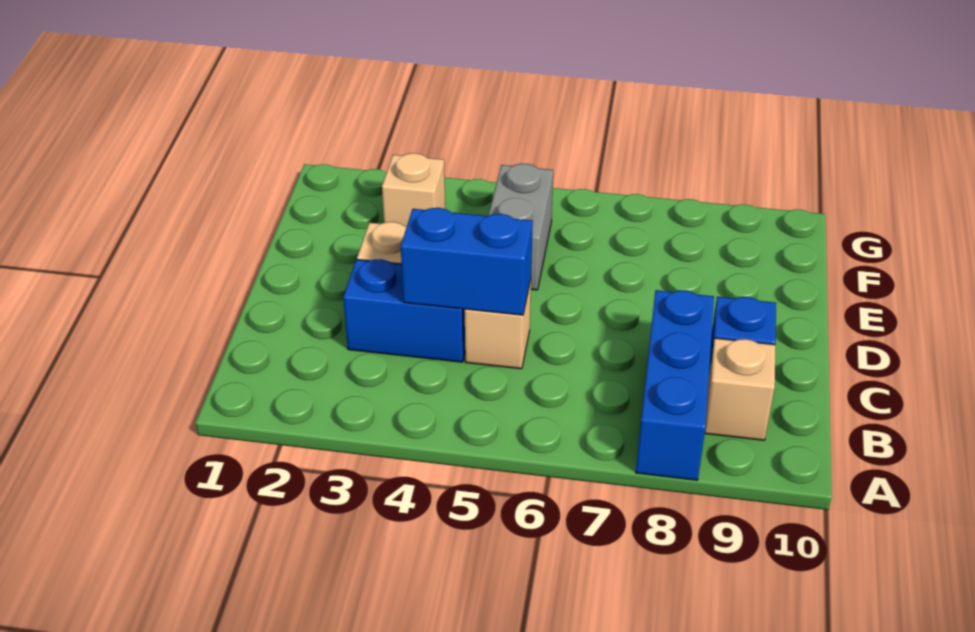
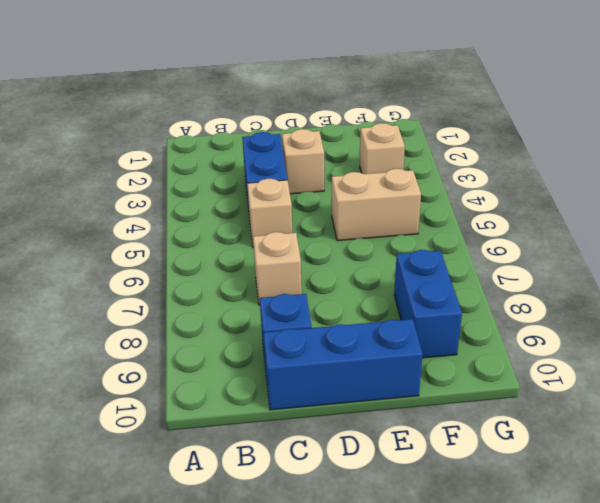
blue 1x3 brick [636,290,714,480] -> blue 1x3 brick moved to [263,319,423,410]
tan 1x1 brick [705,338,775,440] -> tan 1x1 brick moved to [253,232,302,305]
blue 1x2 brick [401,208,533,315] -> blue 1x2 brick moved to [394,250,462,358]
grey 1x2 brick [489,164,553,290] -> tan 1x2 brick [332,169,421,241]

